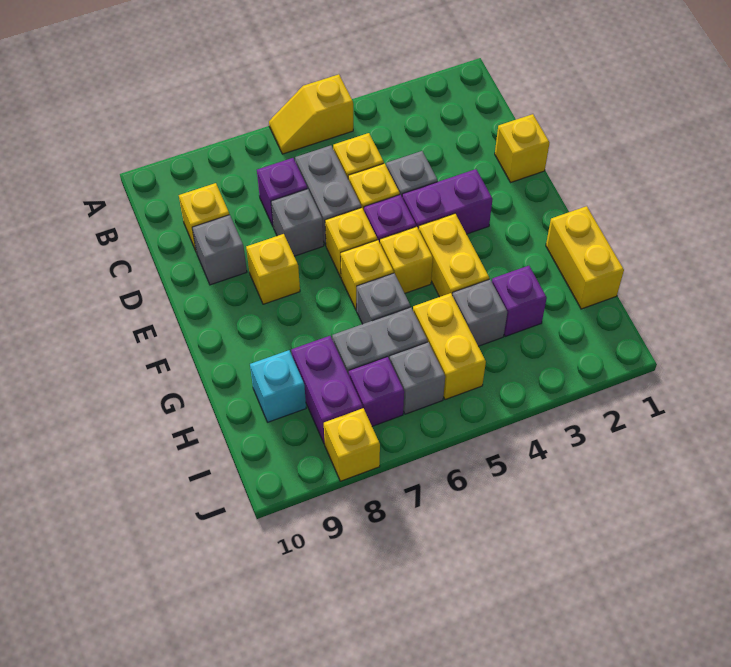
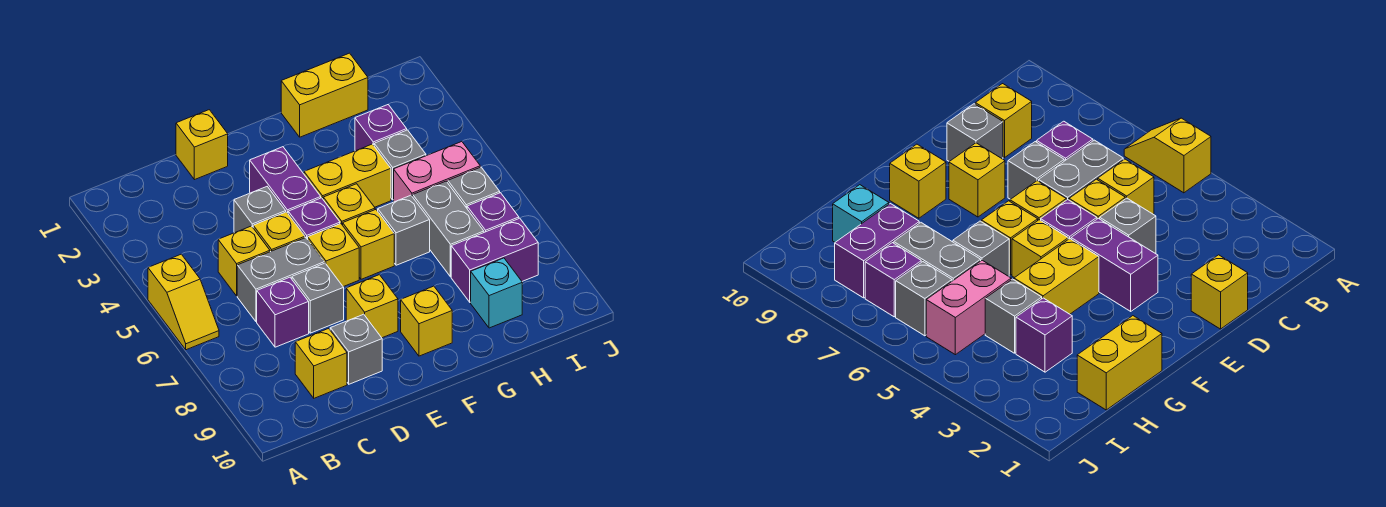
yellow 1x2 brick [413,293,486,400] -> pink 1x2 brick [394,142,480,202]
yellow 1x1 brick [324,408,380,481] -> yellow 1x1 brick moved to [401,286,452,356]

